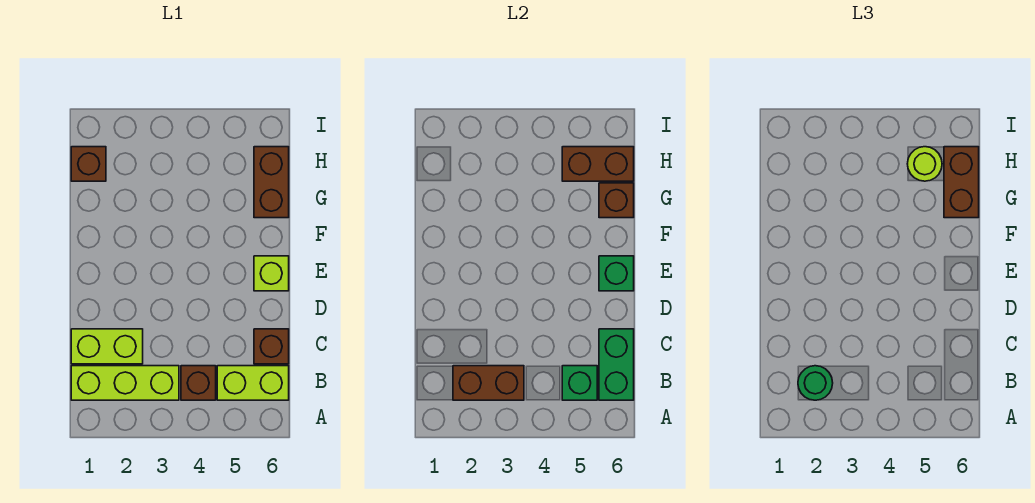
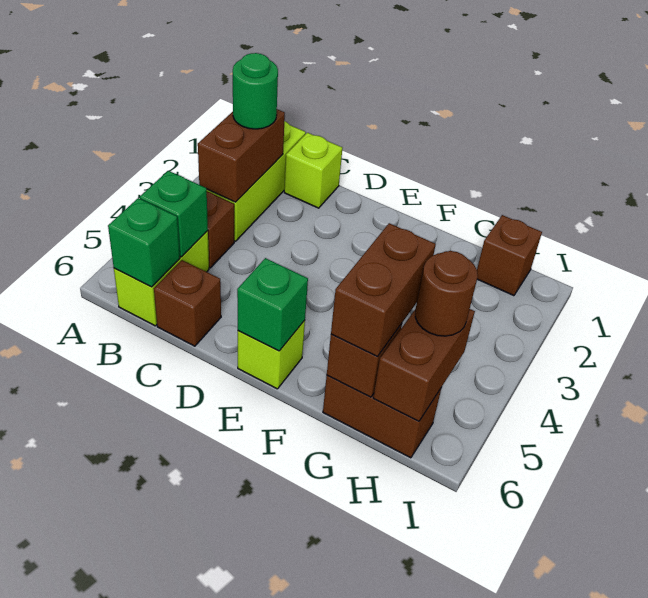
green 1x2 brick [599,329,634,400] -> green 1x1 brick [108,198,180,287]
lime 1x2 brick [71,329,143,364] -> lime 1x1 brick [284,133,342,208]
brown 1x2 brick [944,147,979,218] -> brown 1x2 brick turned to [331,223,436,357]
lime 1x1 round brick [907,147,942,181] -> brown 1x1 round brick [415,251,478,336]

